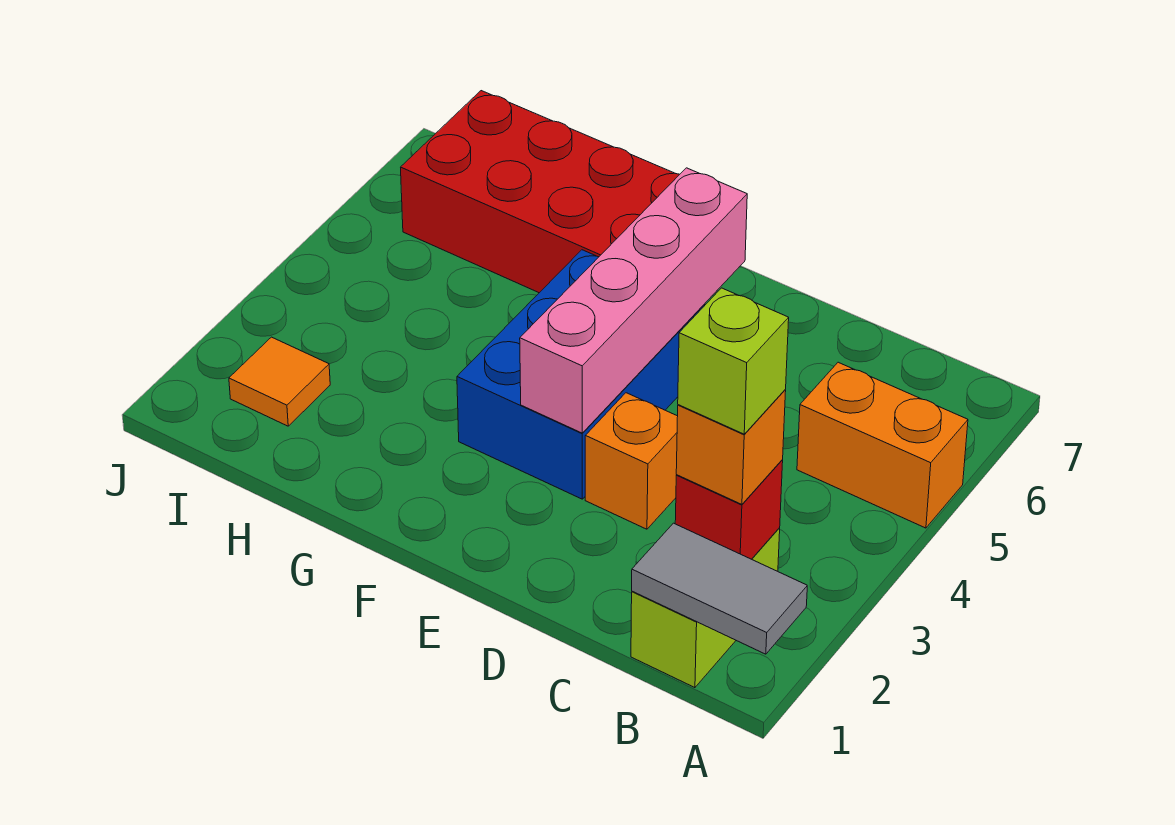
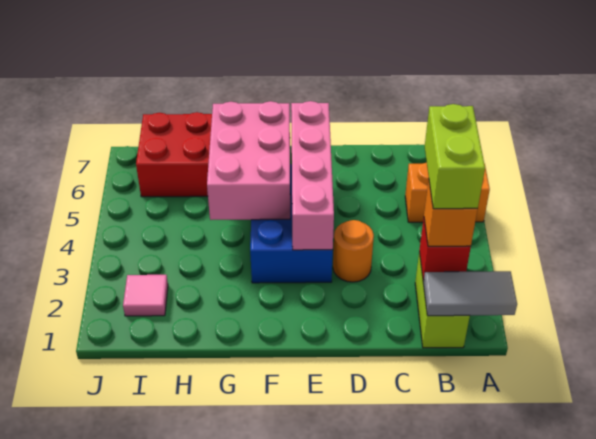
lime 1x1 brick [678,288,789,434] -> lime 1x2 brick [425,104,485,209]
orange 1x1 brick [585,393,678,529] -> orange 1x1 round brick [333,220,374,282]
none -> pink 2x3 brick [207,101,290,220]
orange 1x1 tile [229,337,330,426] -> pink 1x1 tile [123,275,168,316]

